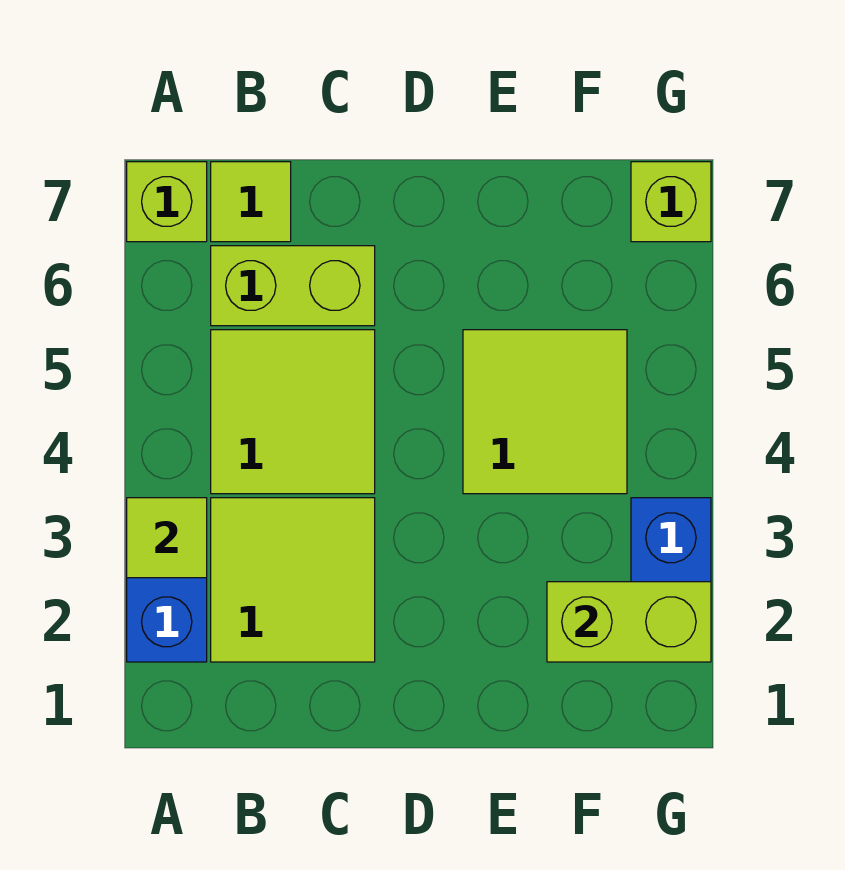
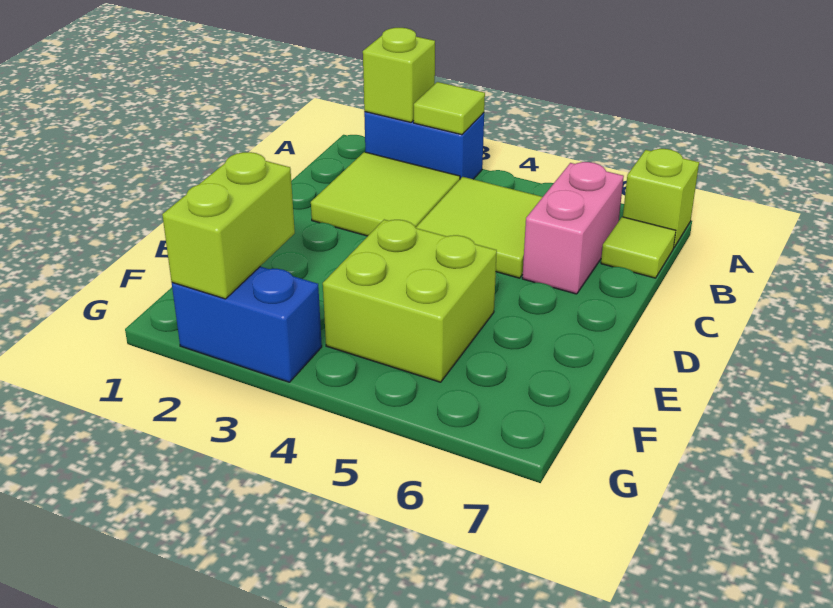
lime 1x2 brick [211,246,375,326] -> pink 1x2 brick [522,162,624,294]
lime 2x2 tile [463,330,627,494] -> lime 2x2 brick [323,220,497,382]
lime 1x1 brick [631,162,711,242] -> lime 1x1 brick moved to [363,28,435,122]

